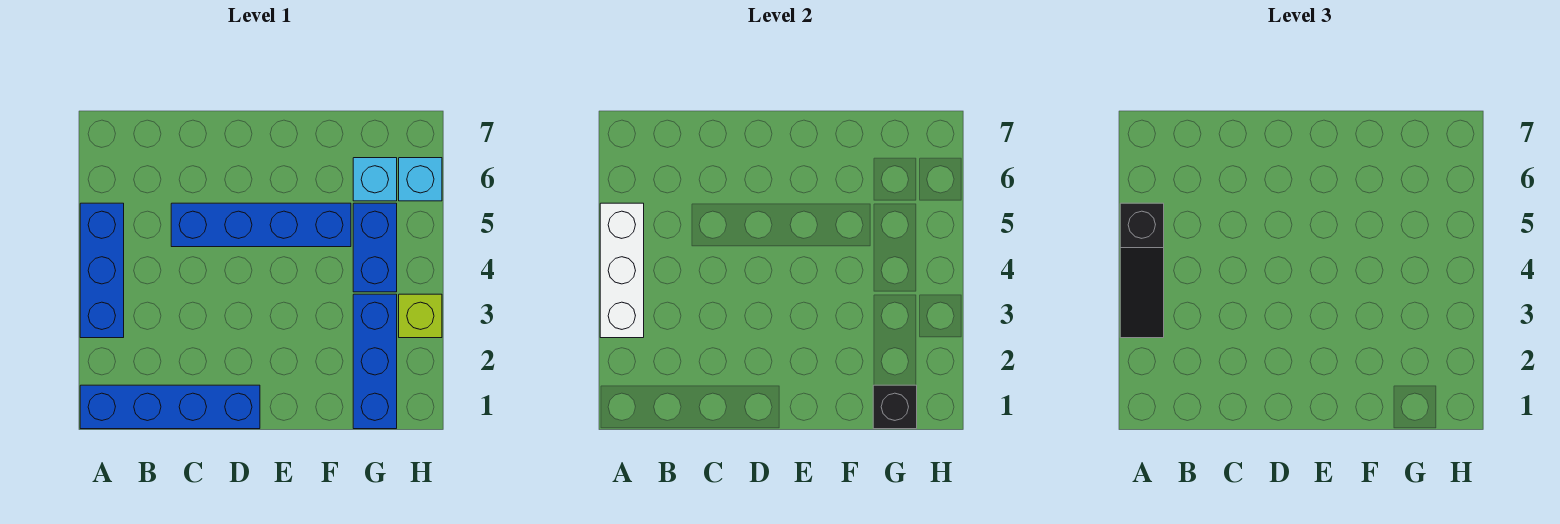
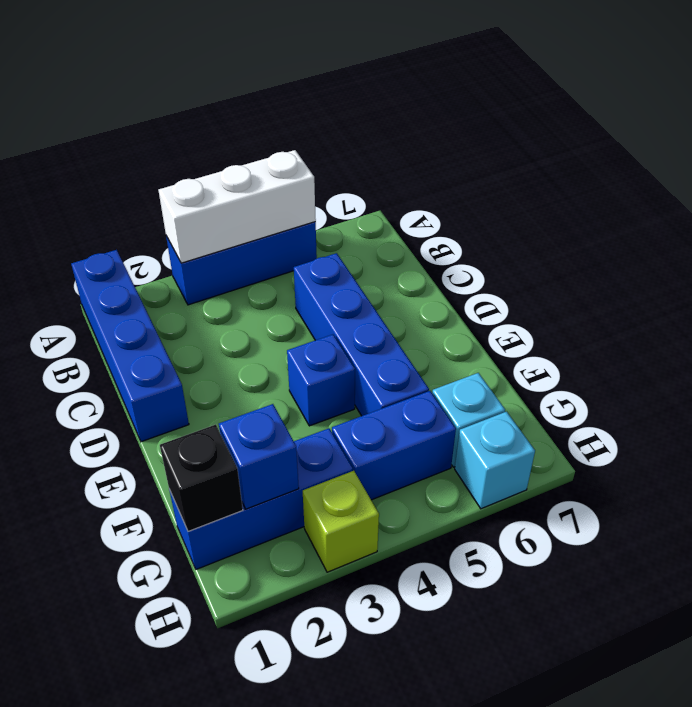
black 1x3 slope [1120,203,1164,338] -> none
none -> blue 1x1 brick [287,335,355,426]
none -> blue 1x1 brick [219,404,299,509]

